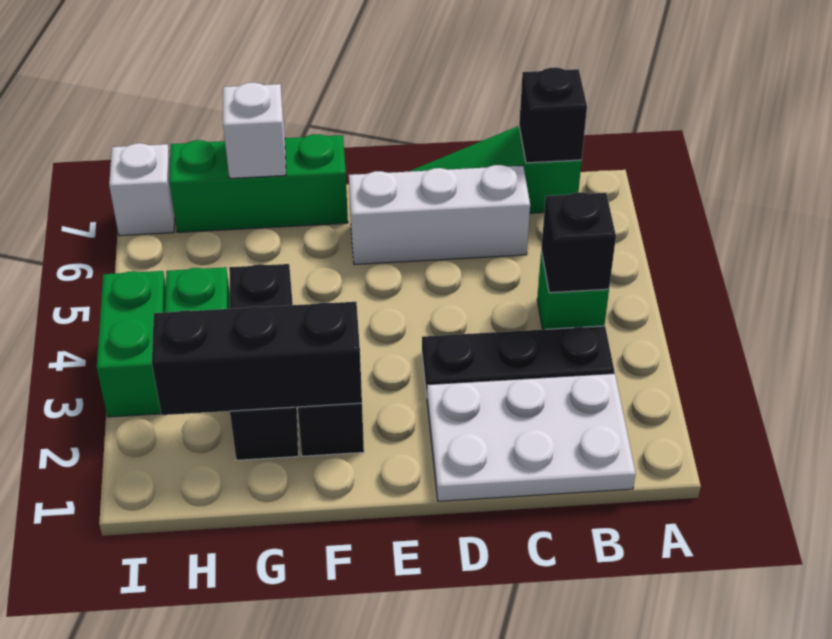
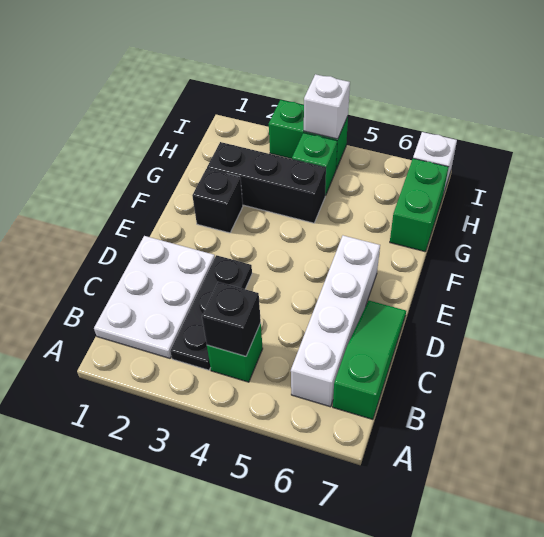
black 1x1 brick [519,67,587,163] -> none
white 1x3 brick [349,165,530,264] -> white 1x4 brick [291,236,380,407]
black 1x3 brick [152,302,362,415] -> none
green 1x3 brick [169,134,348,232] -> green 1x2 brick [390,158,449,252]
white 1x1 brick [223,82,286,178] -> white 1x1 brick moved to [304,74,350,139]

